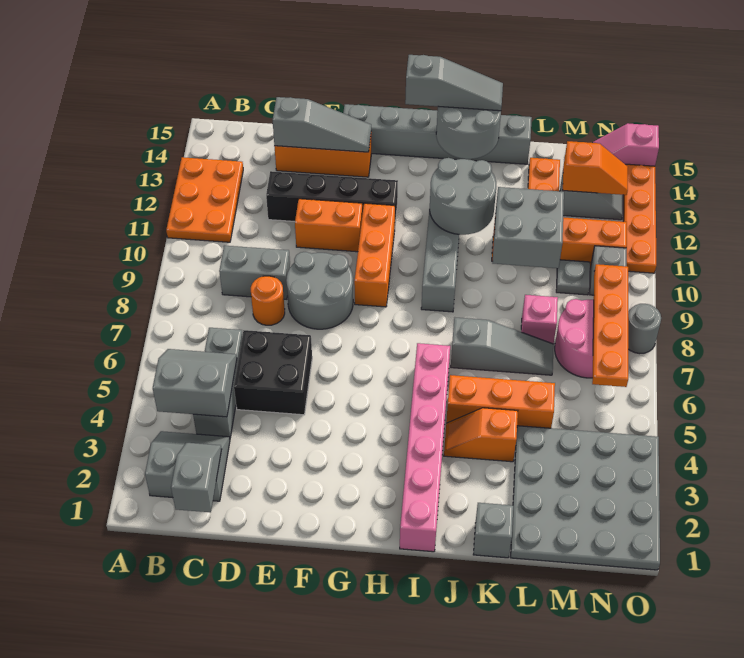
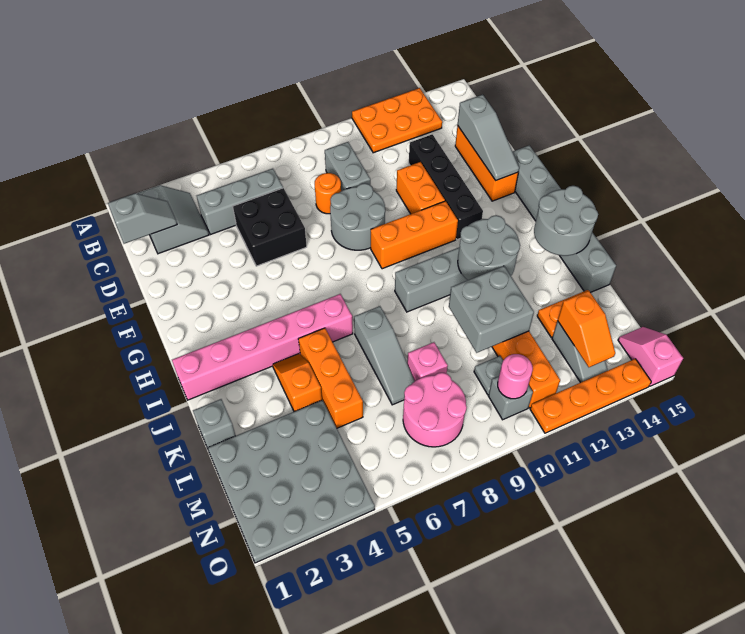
grey 2x2 slope [153,349,237,417] -> none
grey 1x3 slope [405,55,503,111] -> none
orange 1x4 plate [592,264,628,387] -> none
none -> pink 1x1 round brick [498,354,533,399]
grey 1x1 round brick [628,304,661,354] -> none

